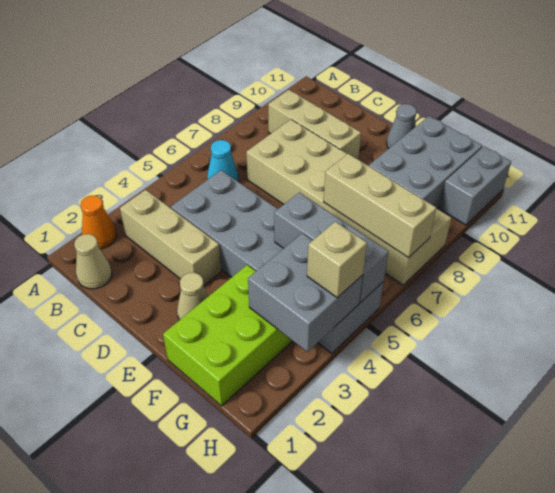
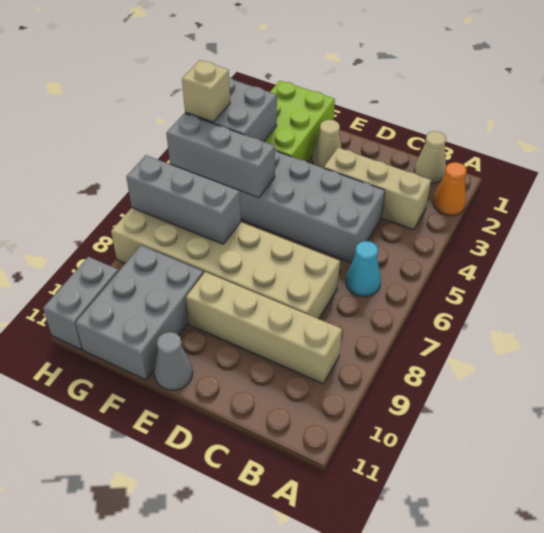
tan 1x3 brick [268,90,361,159] -> tan 1x4 brick [186,272,342,384]
tan 1x3 brick [324,154,436,258] -> grey 1x3 brick [126,155,241,244]

